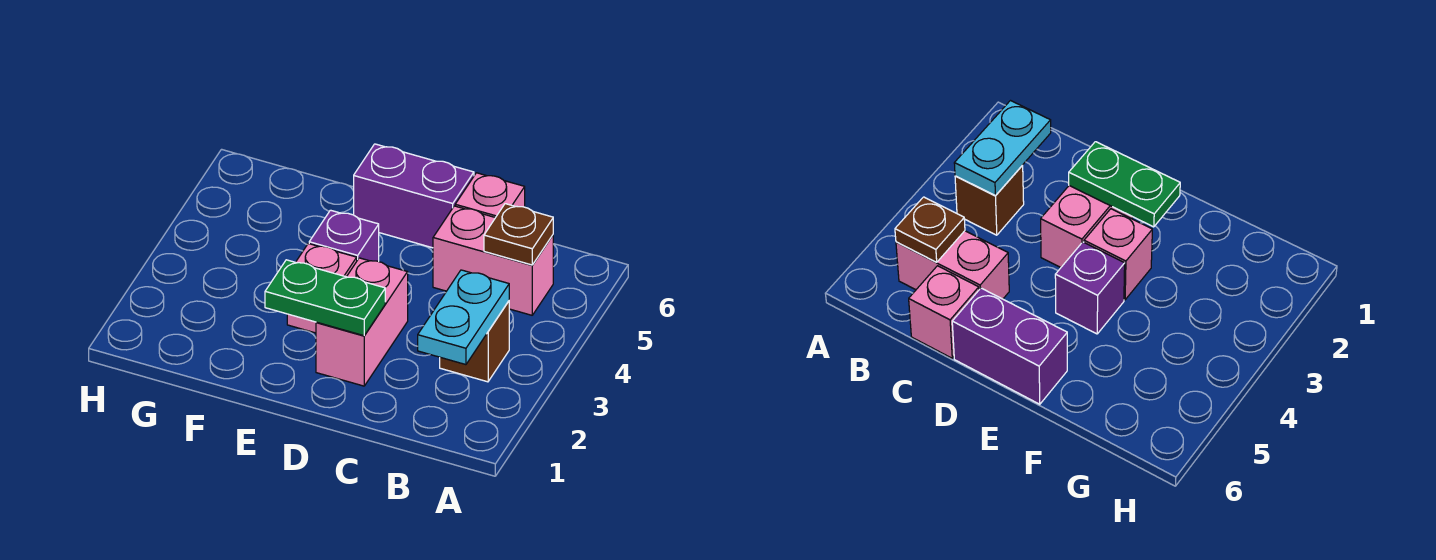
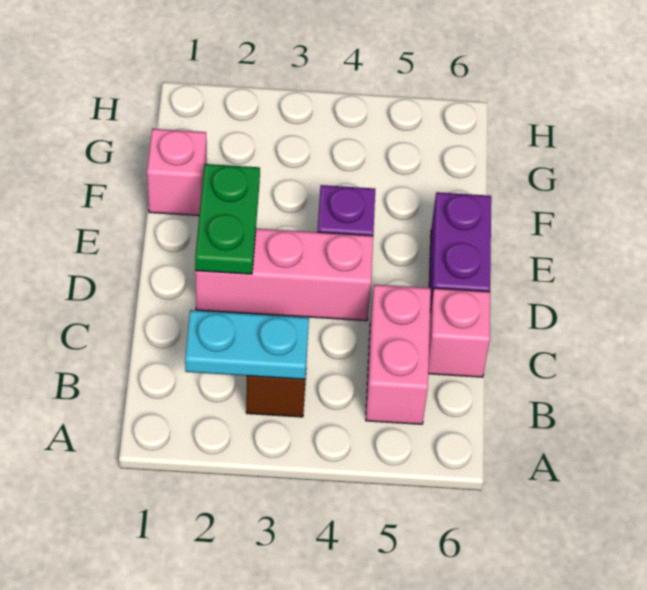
brown 1x1 plate [484,204,553,265] -> none
pink 1x2 brick [316,258,408,386] -> pink 1x3 brick [195,229,373,321]
pink 1x1 brick [287,243,357,333] -> pink 1x1 brick moved to [147,129,207,216]

